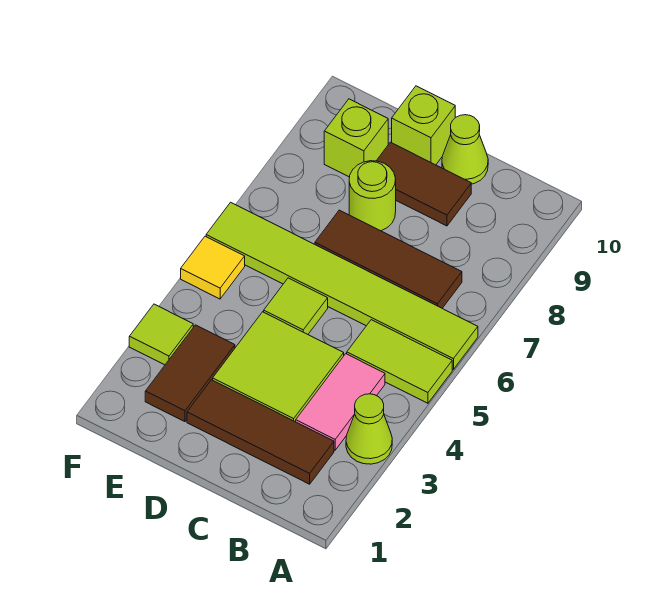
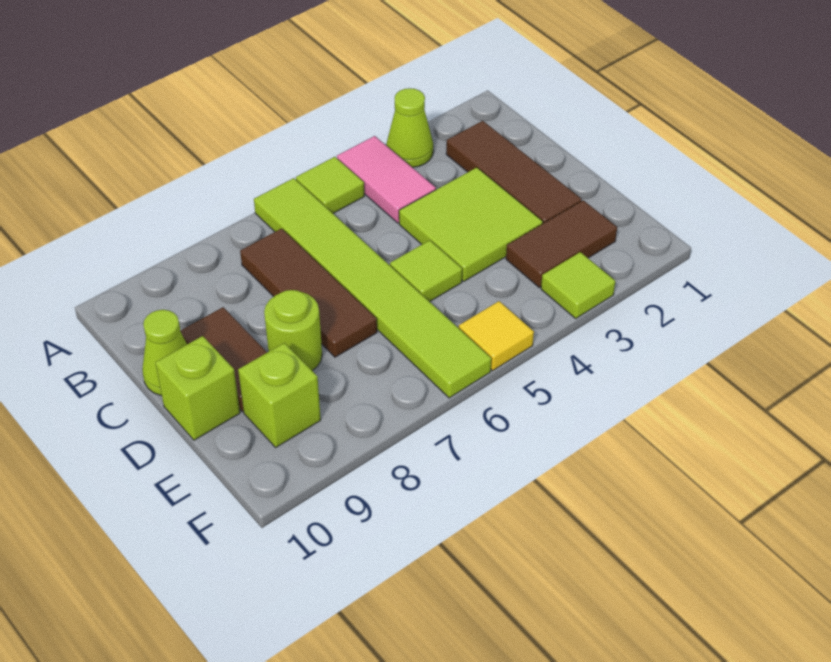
lime 1x2 tile [347,320,452,403] -> lime 1x1 tile [296,157,364,213]
pink 1x2 tile [296,354,385,450] -> pink 1x2 tile turned to [337,136,436,223]

